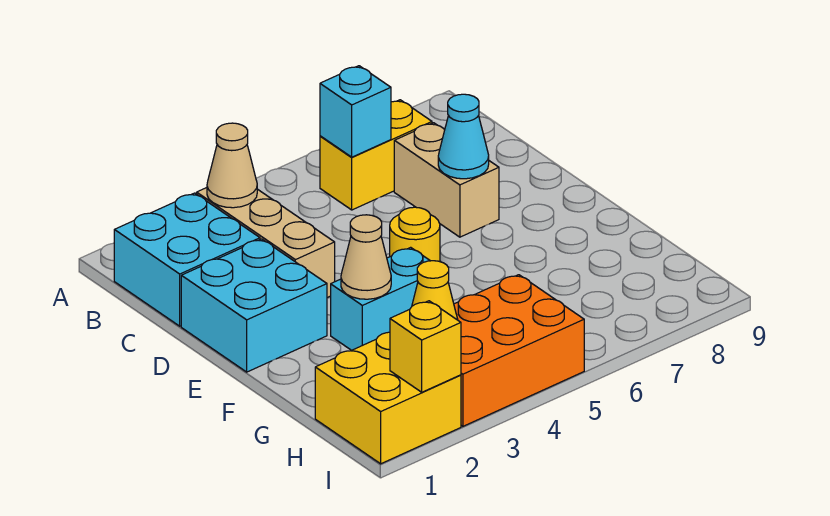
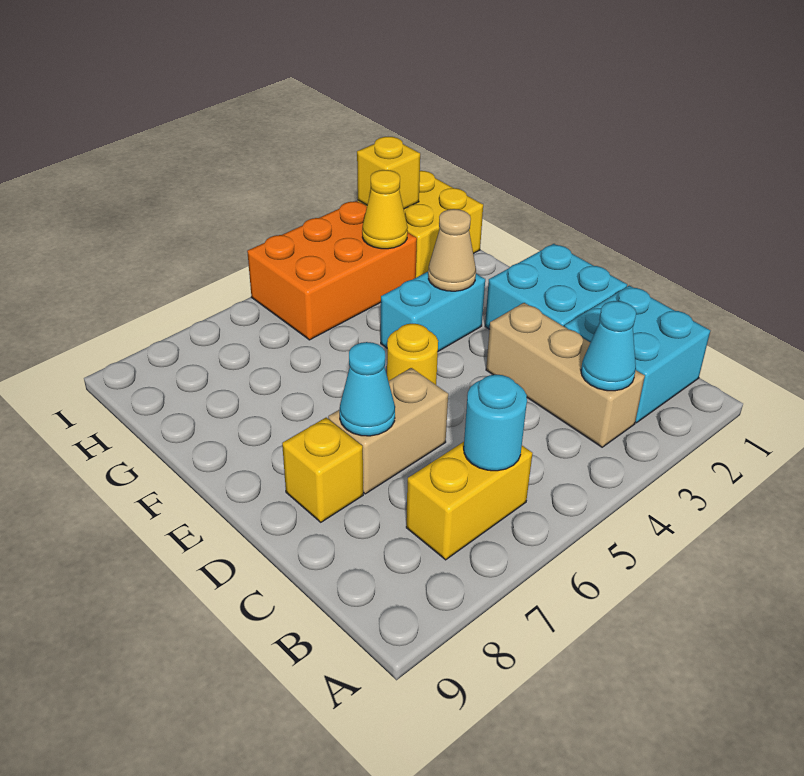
tan 1x1 cone [207,123,257,208] -> cyan 1x1 cone [581,301,636,391]
cyan 1x1 brick [320,66,391,157] -> cyan 1x1 round brick [464,375,527,471]
tan 1x2 brick [394,123,499,237] -> tan 1x2 brick turned to [328,368,448,494]
none -> yellow 1x1 brick [282,418,363,522]

